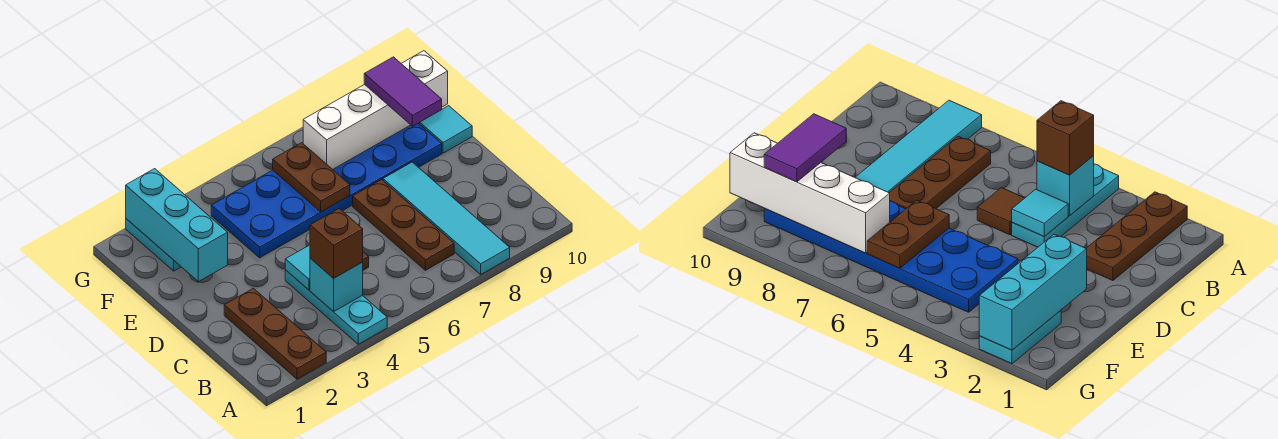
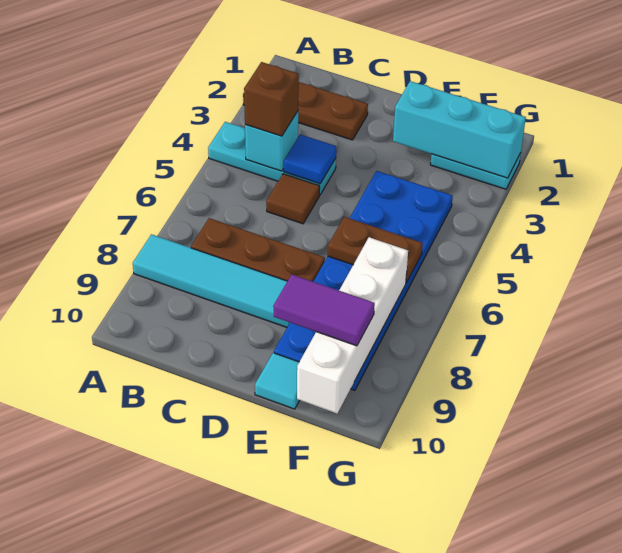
cyan 1x1 tile [285,245,310,290] -> blue 1x1 tile [284,134,336,184]

